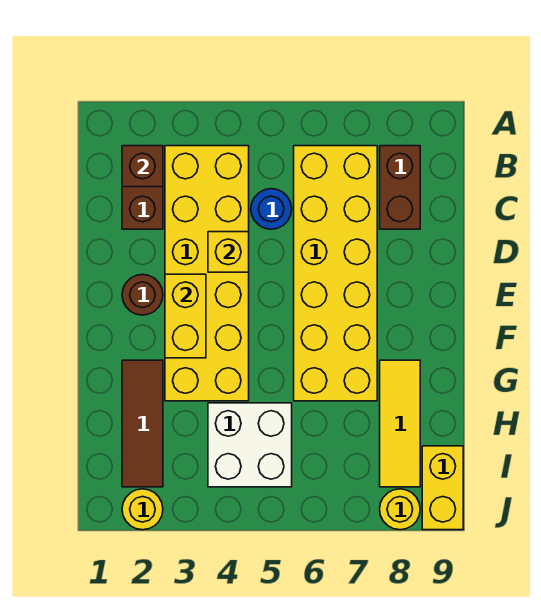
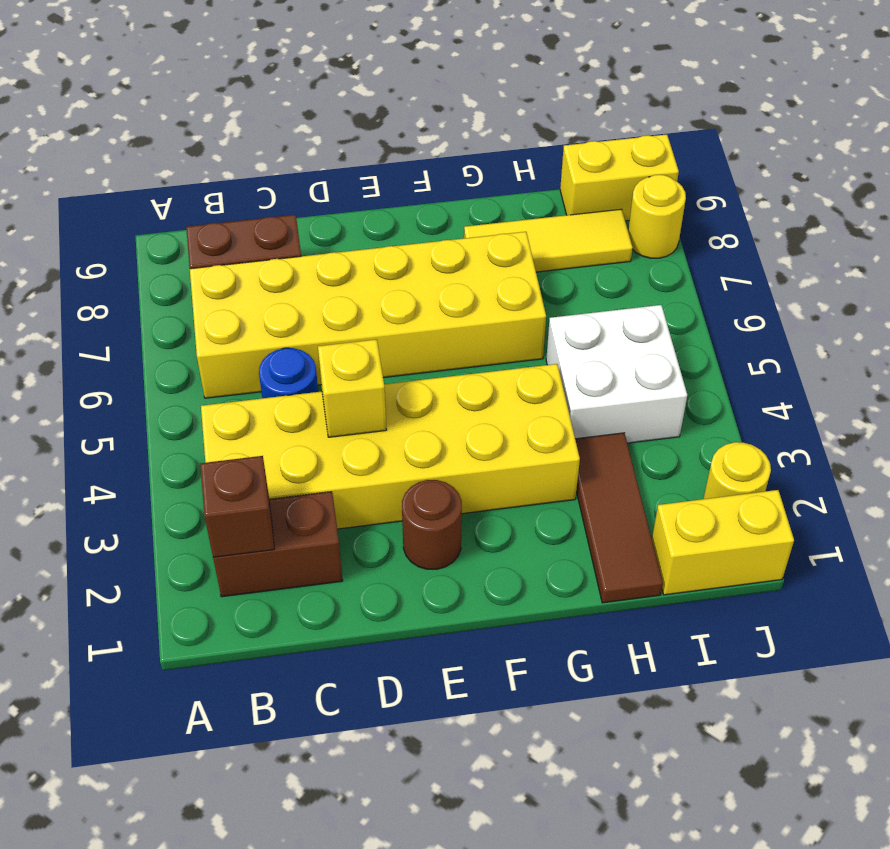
yellow 1x2 brick [165,274,206,358] -> yellow 1x2 brick moved to [652,490,794,595]
brown 1x3 tile [122,360,163,487] -> brown 1x3 tile turned to [575,433,663,603]

